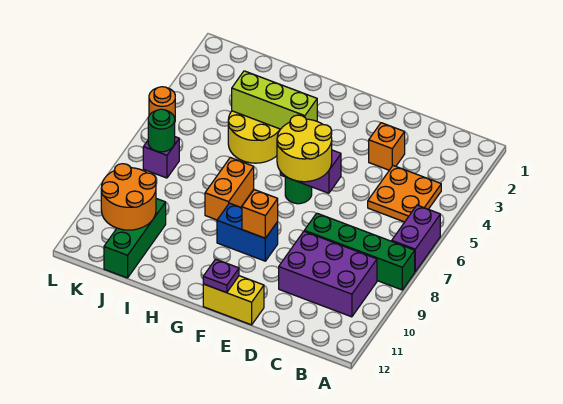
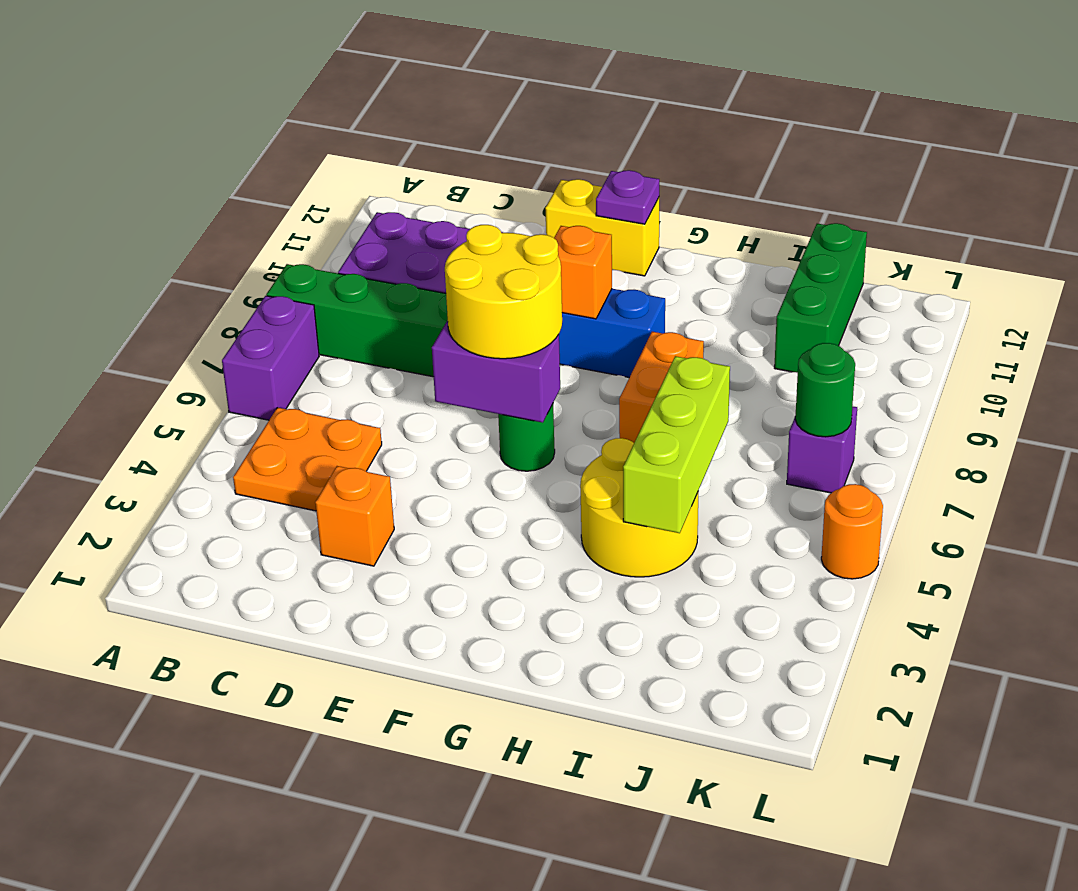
lime 1x3 brick [232,71,317,129] -> lime 1x3 brick turned to [623,356,730,533]
orange 2x2 round brick [101,164,156,230] -> none

